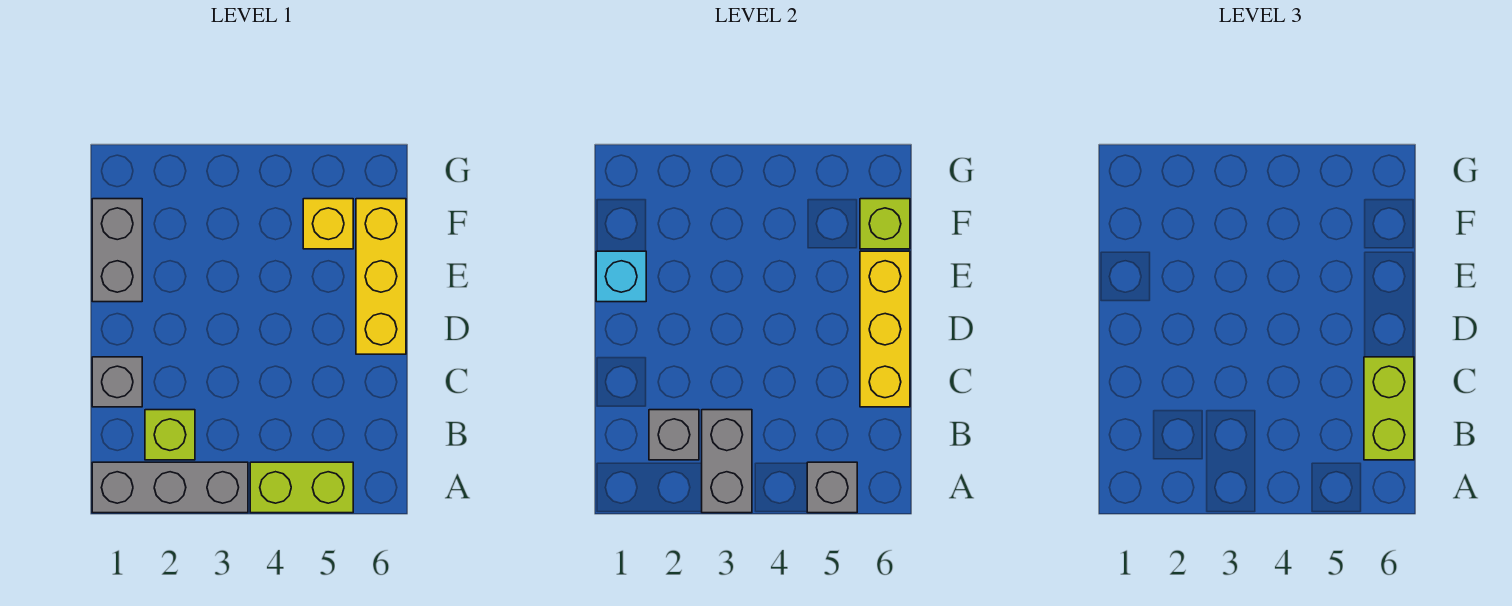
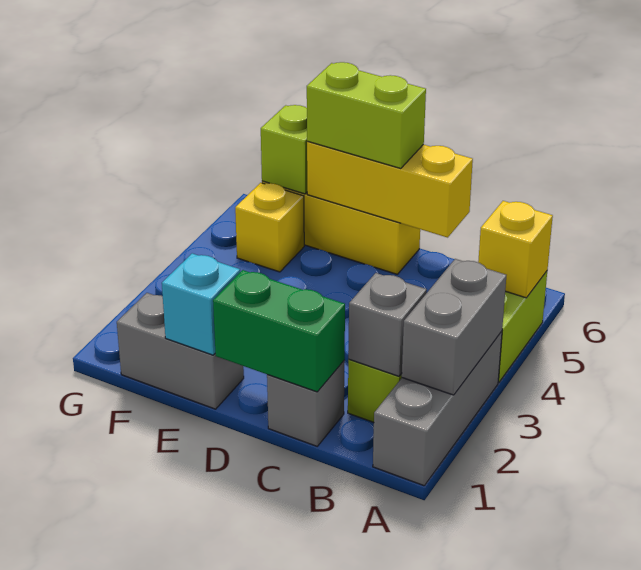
grey 1x2 brick [702,410,752,513] -> grey 1x2 brick turned to [402,259,506,395]
grey 1x1 brick [807,462,857,513] -> yellow 1x1 brick [478,201,553,298]
lime 1x2 brick [1364,357,1414,460] -> lime 1x2 brick moved to [307,62,426,169]
none -> green 1x2 brick [213,270,345,392]

